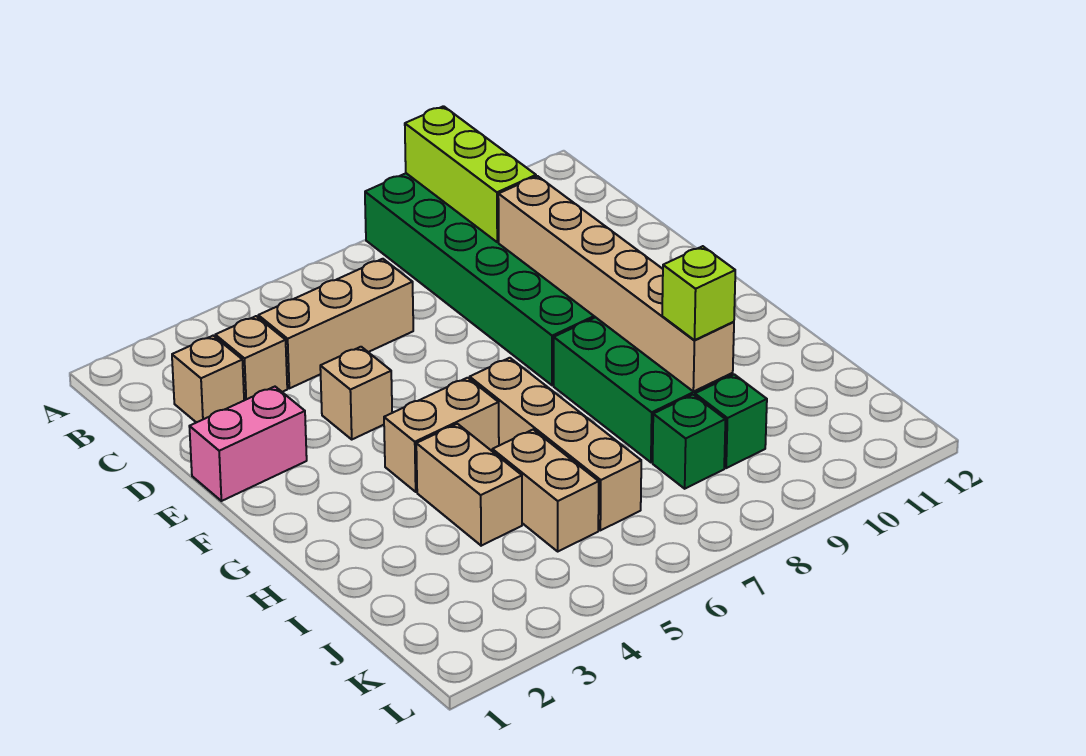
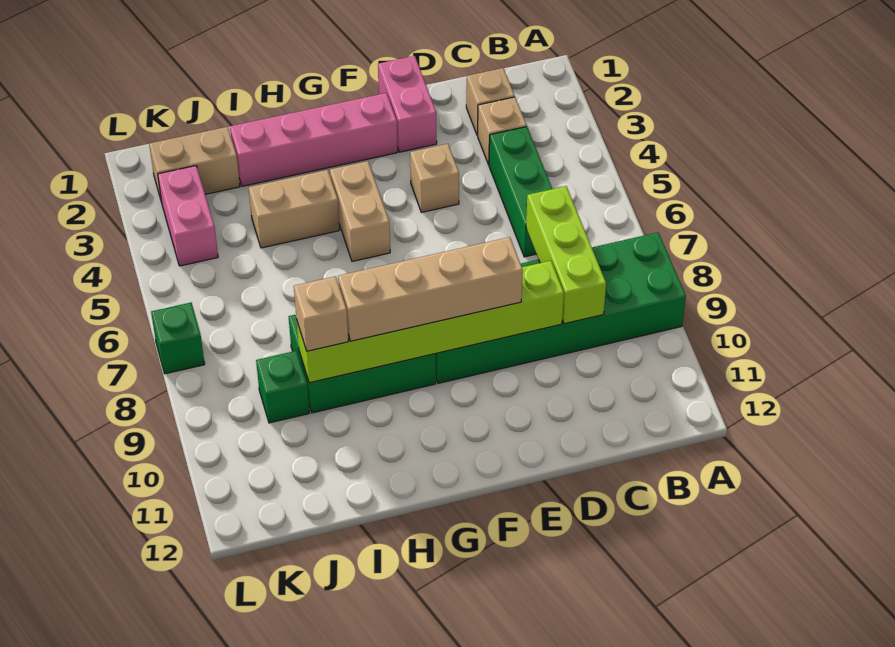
lime 1x3 brick [405,106,536,242] -> lime 1x3 brick turned to [526,186,606,324]
tan 1x3 brick [258,259,413,388] -> green 1x3 brick [489,127,552,257]
tan 1x6 brick [498,176,734,392] -> lime 1x6 brick [296,261,564,383]
none -> pink 1x4 brick [230,93,398,186]
tan 1x4 brick [470,358,641,530] -> tan 1x4 brick moved to [338,237,523,341]
tan 1x2 brick [492,430,599,551] -> tan 1x2 brick moved to [149,127,240,199]
lime 1x1 brick [662,246,735,340] -> tan 1x1 brick [294,276,348,351]
green 1x1 brick [653,395,725,489] -> green 1x1 brick moved to [151,303,205,374]
none -> pink 1x2 brick [158,166,218,266]

